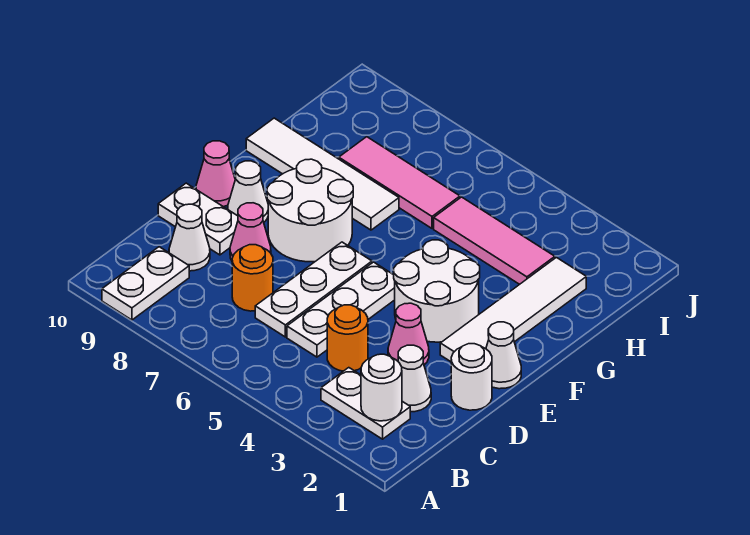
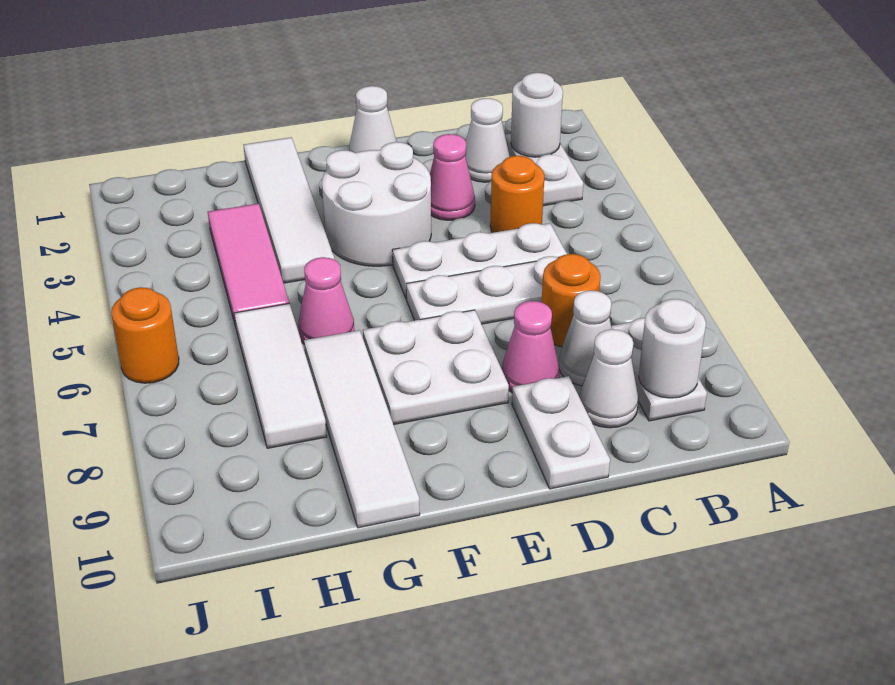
white 1x2 plate [102,247,189,320] -> white 1x2 plate turned to [611,318,707,421]
white 1x1 round brick [451,344,492,410] -> white 1x1 round brick moved to [639,299,706,398]
white 1x4 tile [440,257,586,362] -> white 1x4 tile turned to [244,137,334,283]
white 2x2 round brick [267,159,353,262] -> white 2x2 plate [363,310,509,425]
white 1x1 cone [228,161,268,222] -> white 1x1 cone moved to [559,291,611,386]
pink 1x1 cone [196,141,235,207] -> pink 1x1 cone moved to [298,257,354,344]
pink 1x3 tile [339,137,460,228] -> white 1x3 tile [234,303,327,448]
none -> orange 1x1 round brick [111,287,179,383]

